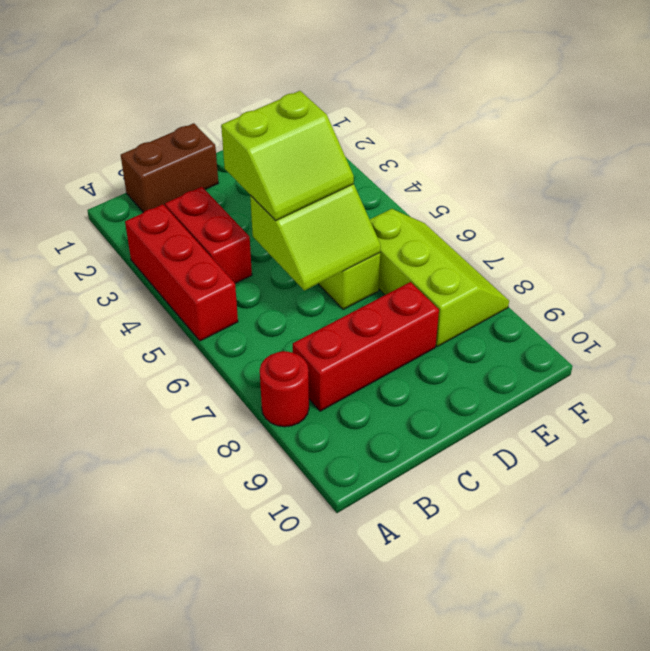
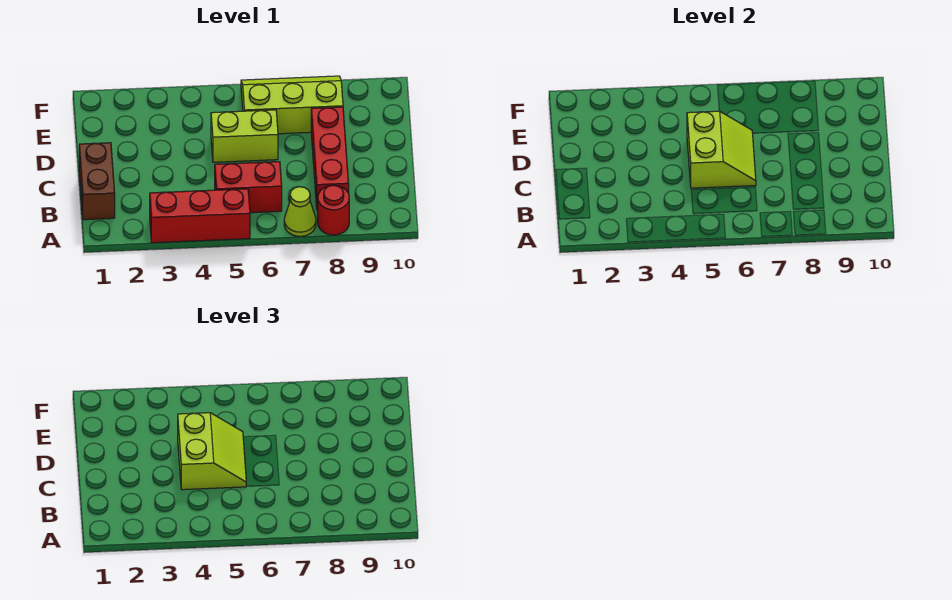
none -> lime 1x1 cone [284,187,316,236]
red 1x2 brick [165,187,252,283] -> red 1x2 brick moved to [215,162,282,213]

